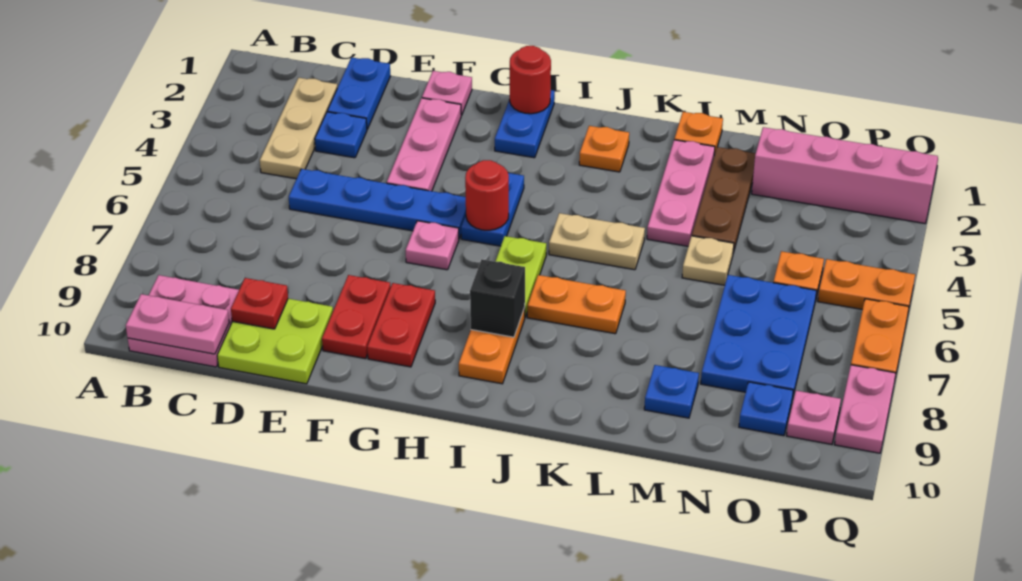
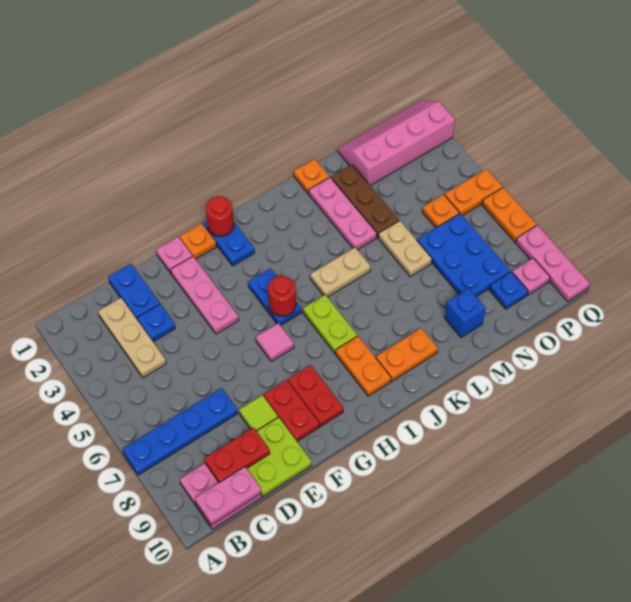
blue 1x4 plate [289,169,466,238] -> blue 1x4 plate moved to [122,388,238,475]
red 1x1 plate [231,278,288,329] -> red 1x2 plate [204,428,270,482]
none -> lime 1x1 tile [239,395,278,431]
pink 1x1 plate [406,221,459,270] -> pink 1x1 tile [256,323,294,361]
black 1x1 brick [470,259,525,337] -> none
orange 1x1 plate [579,126,629,172] -> orange 1x1 plate moved to [180,223,216,259]
orange 1x2 plate [527,275,626,334] -> orange 1x2 plate moved to [376,328,438,381]
tan 1x1 plate [682,236,734,285] -> tan 1x2 plate [378,221,432,277]
blue 1x1 plate [644,365,699,418] -> blue 1x1 brick [445,288,486,337]
pink 1x2 plate [835,365,896,453] -> pink 1x3 plate [516,225,590,301]

